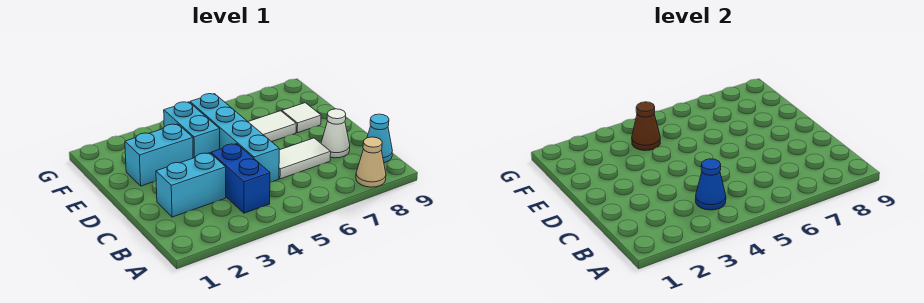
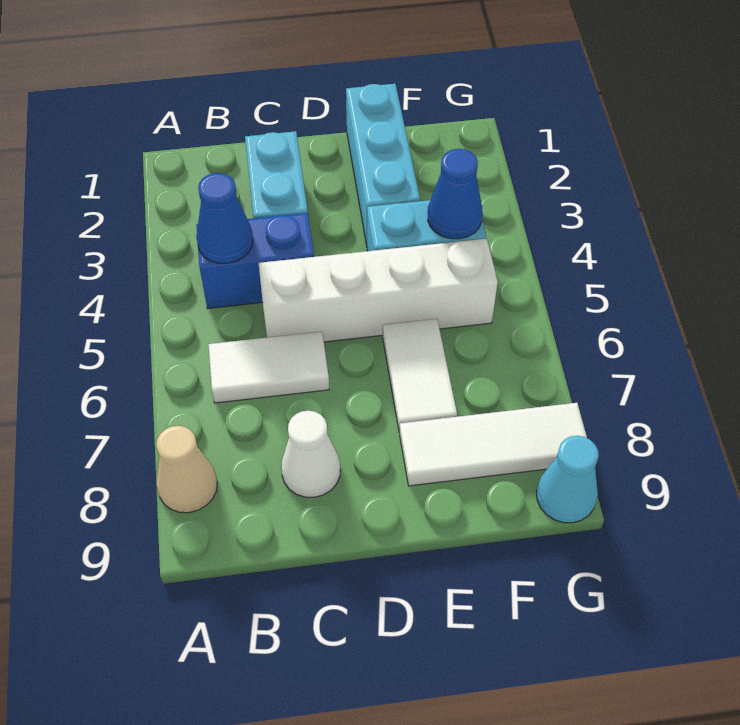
cyan 1x1 cone [367,114,392,163] -> cyan 1x1 cone moved to [537,436,599,523]
cyan 1x4 brick [190,94,279,182] -> white 1x4 brick [259,239,498,342]
white 1x2 tile [279,138,331,179] -> white 1x2 tile turned to [208,331,329,403]
cyan 1x2 brick [125,124,193,186] -> cyan 1x3 brick [346,84,420,245]
white 1x1 tile [282,103,321,133] -> white 1x3 tile [400,403,587,486]
brown 1x1 cone [632,102,660,150] -> blue 1x1 cone [428,149,483,239]

